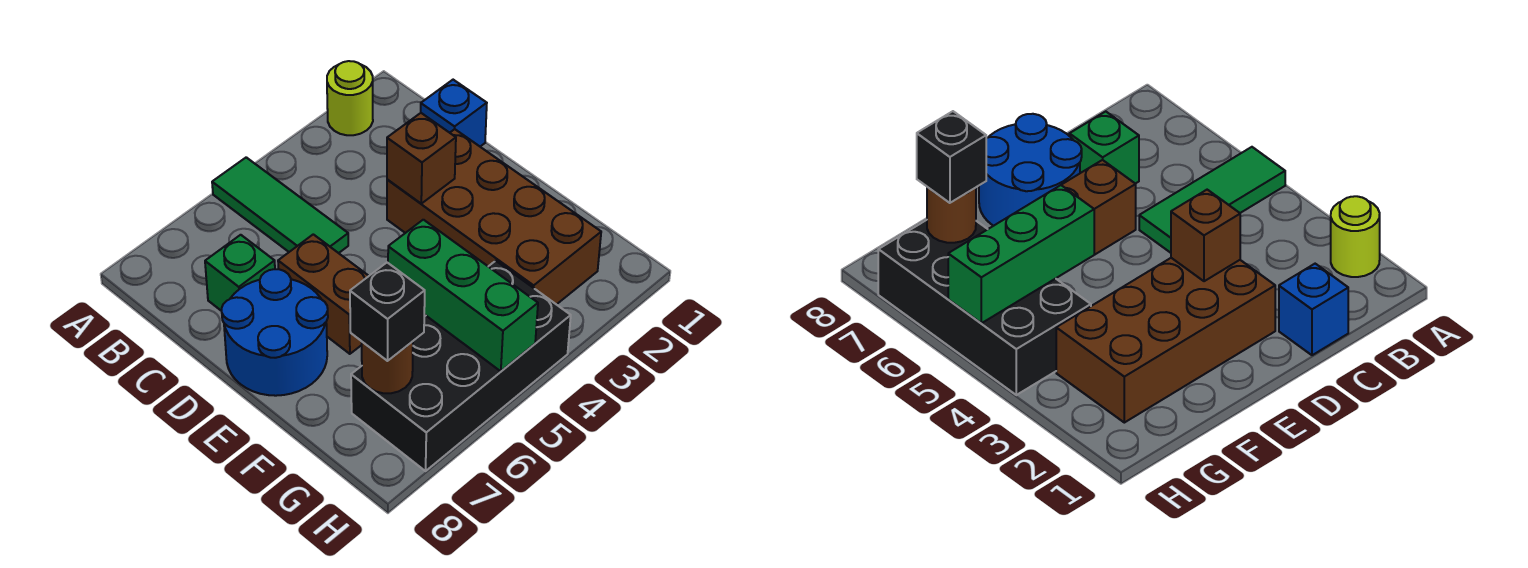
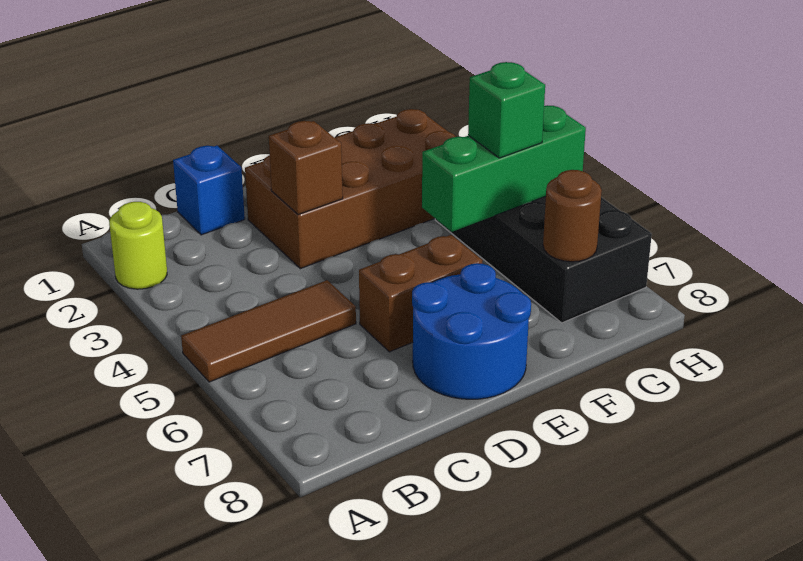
green 1x3 tile [212,157,348,253] -> brown 1x3 tile [181,280,356,382]
green 1x1 brick [205,235,275,311] -> green 1x1 brick moved to [468,62,545,158]
black 1x1 brick [350,263,425,361] -> none

